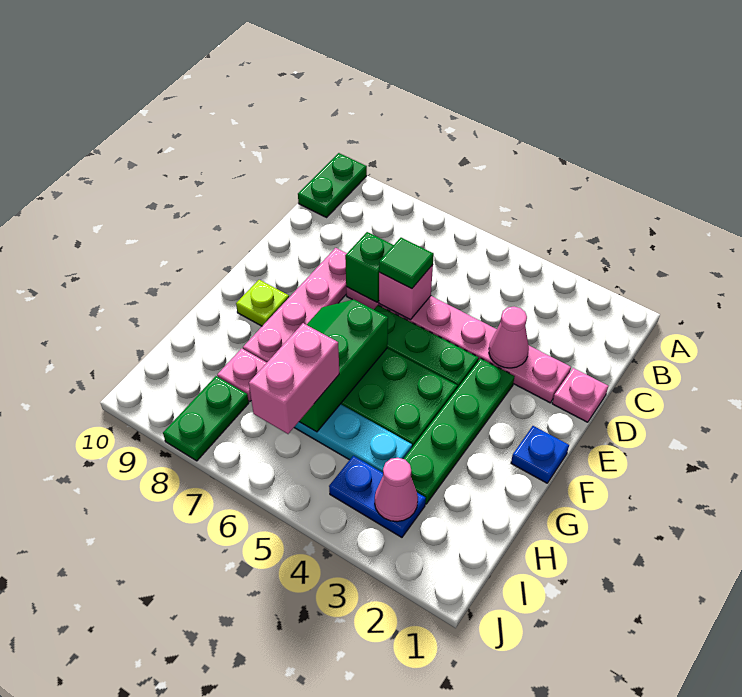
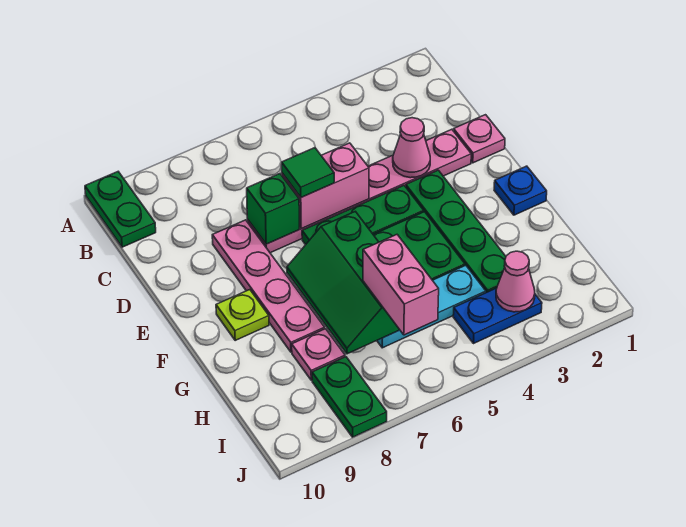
pink 1x1 brick [379,265,433,320] -> pink 1x2 brick [282,143,369,229]

